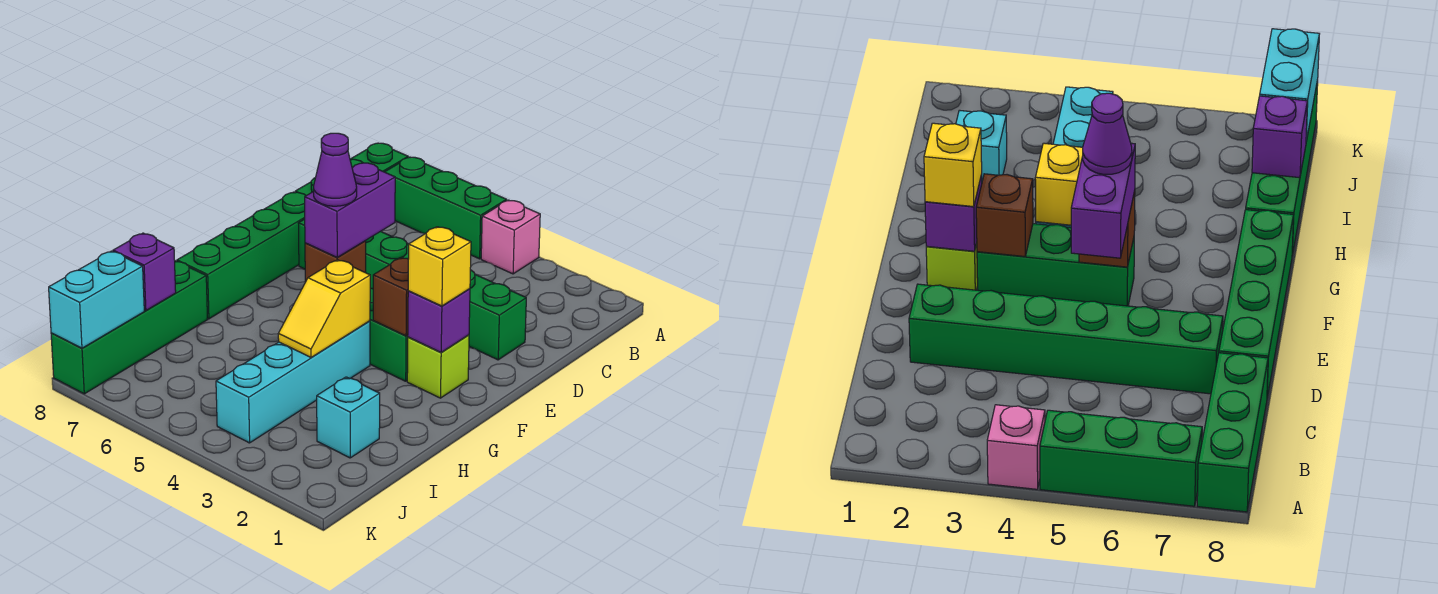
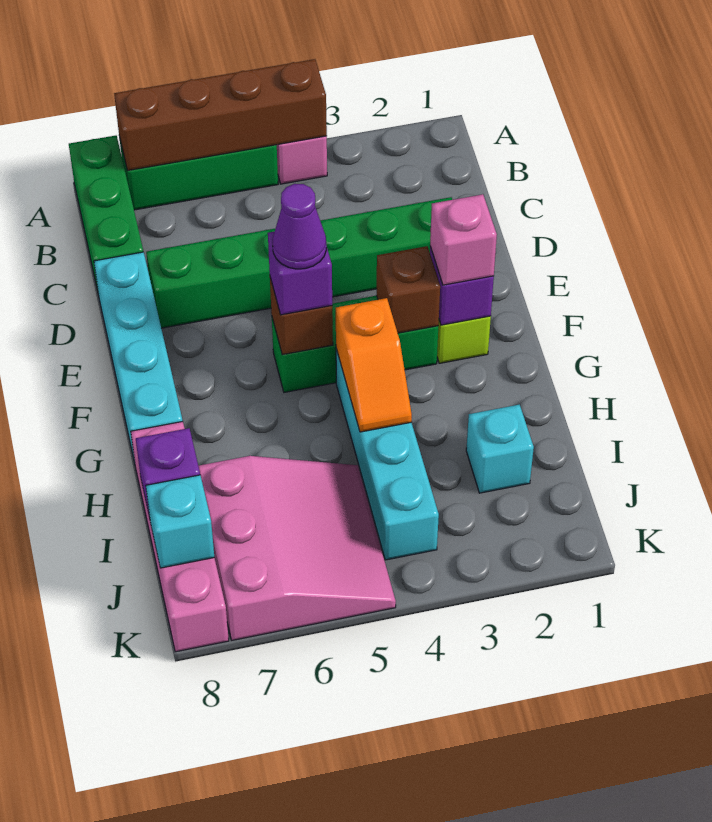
none -> brown 1x4 brick [114,59,327,171]
green 1x4 brick [177,192,306,319] -> cyan 1x4 brick [94,252,183,463]
purple 1x2 brick [305,163,395,258] -> purple 1x1 brick [268,232,332,315]
yellow 1x1 brick [408,227,471,306] -> pink 1x1 brick [430,194,497,285]
yellow 1x2 slope [278,260,370,357] -> orange 1x2 slope [336,298,412,432]
green 1x4 brick [51,261,208,394] -> pink 1x4 brick [131,421,229,652]
none -> pink 3x3 slope [199,456,396,640]
cyan 1x2 brick [49,251,144,348] -> cyan 1x1 brick [146,475,214,568]

